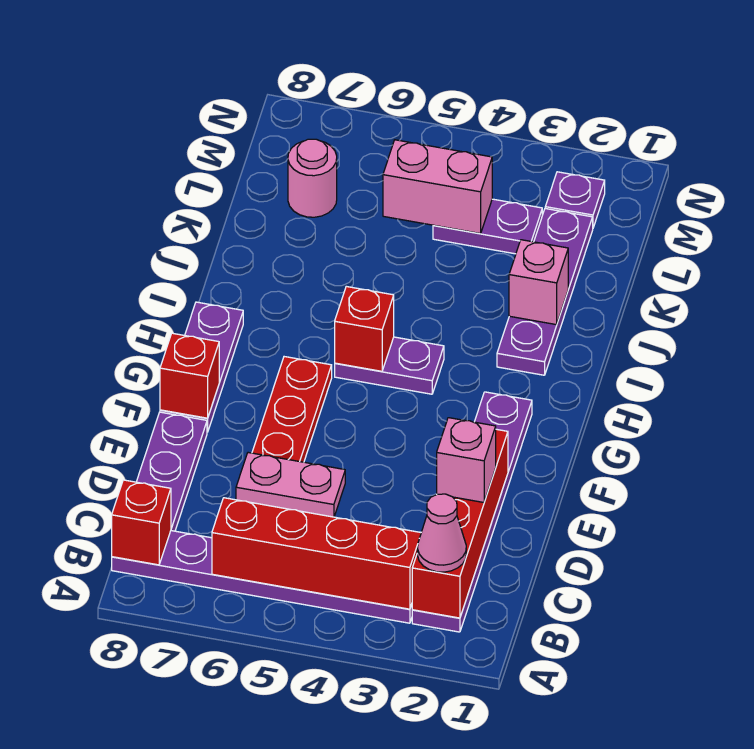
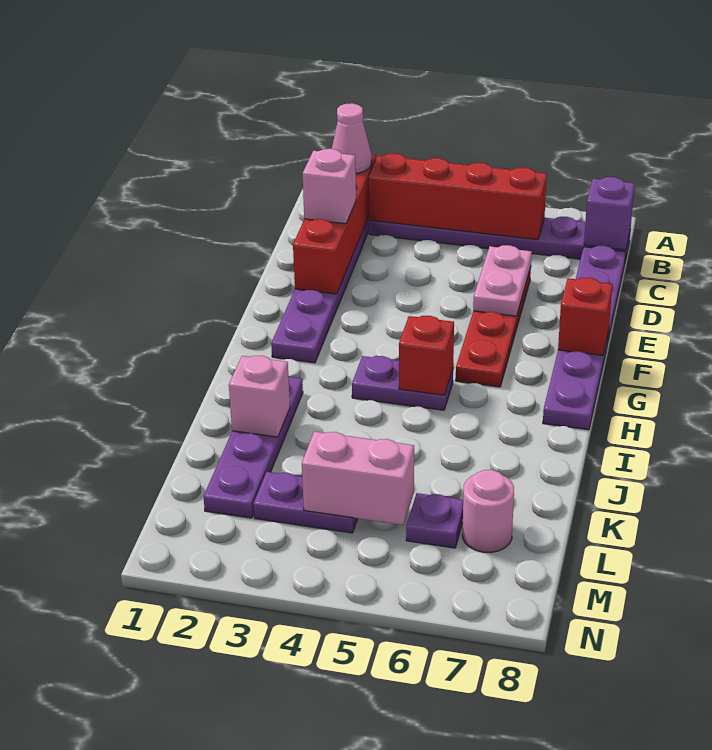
red 1x1 brick [112,480,171,565] -> purple 1x1 brick [584,177,635,250]
pink 1x2 plate [236,453,345,517] -> pink 1x2 plate turned to [473,245,532,316]
purple 1x1 plate [545,172,605,228] -> purple 1x1 plate moved to [406,493,463,548]

